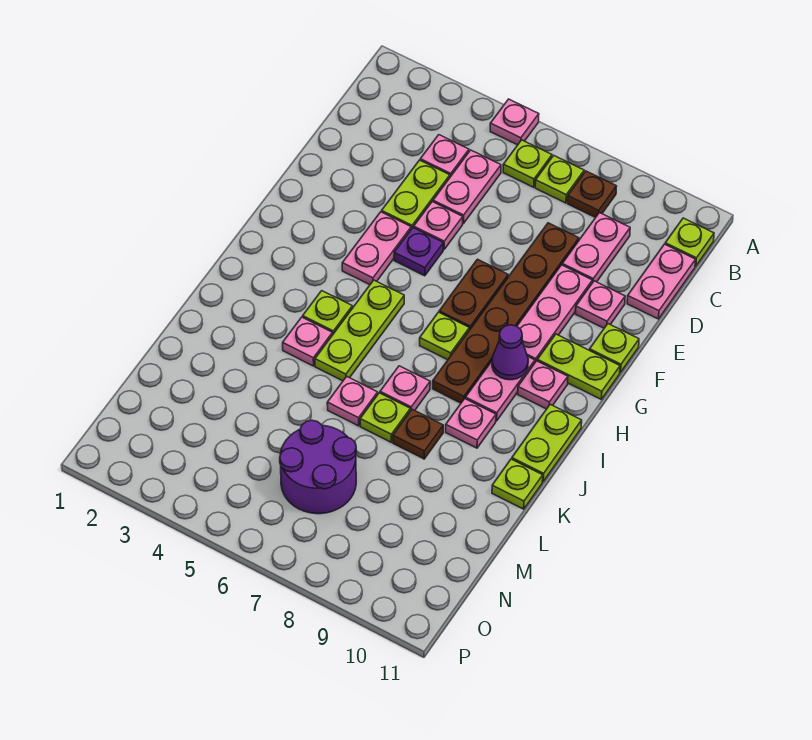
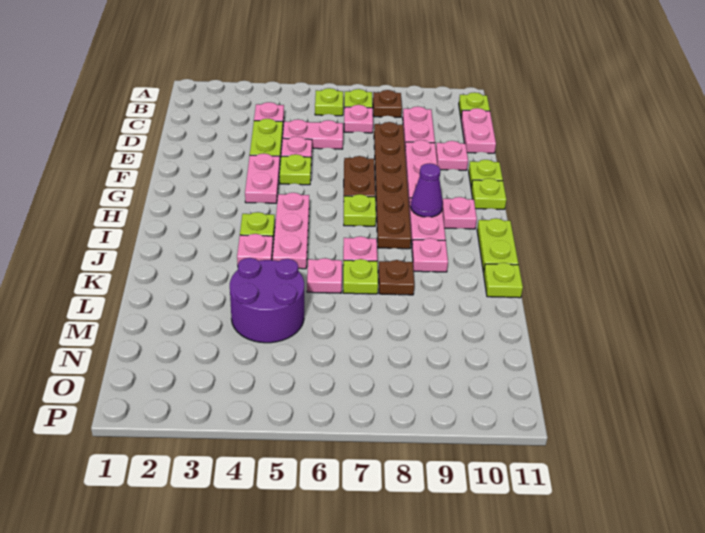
pink 1x1 plate [490,99,539,145] -> pink 1x1 plate moved to [344,105,373,133]
pink 1x2 plate [433,150,501,224] -> pink 1x2 plate turned to [283,119,343,149]
purple 1x1 plate [394,228,443,276] -> lime 1x1 plate [280,154,311,185]
lime 1x2 plate [537,334,620,399] -> lime 1x1 plate [471,178,506,209]
lime 1x3 plate [315,280,404,381] -> pink 1x3 plate [273,193,309,269]
purple 2x2 round brick [280,420,356,514] -> purple 2x2 round brick moved to [230,258,304,343]

